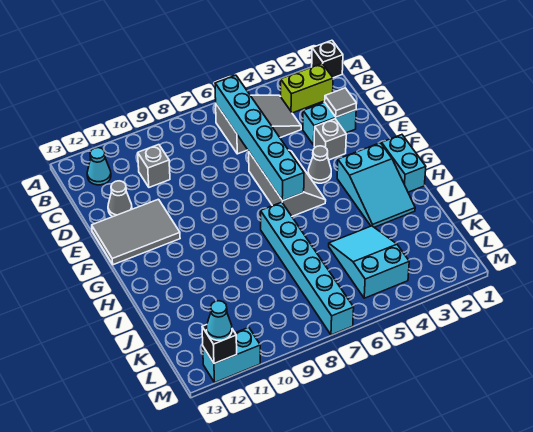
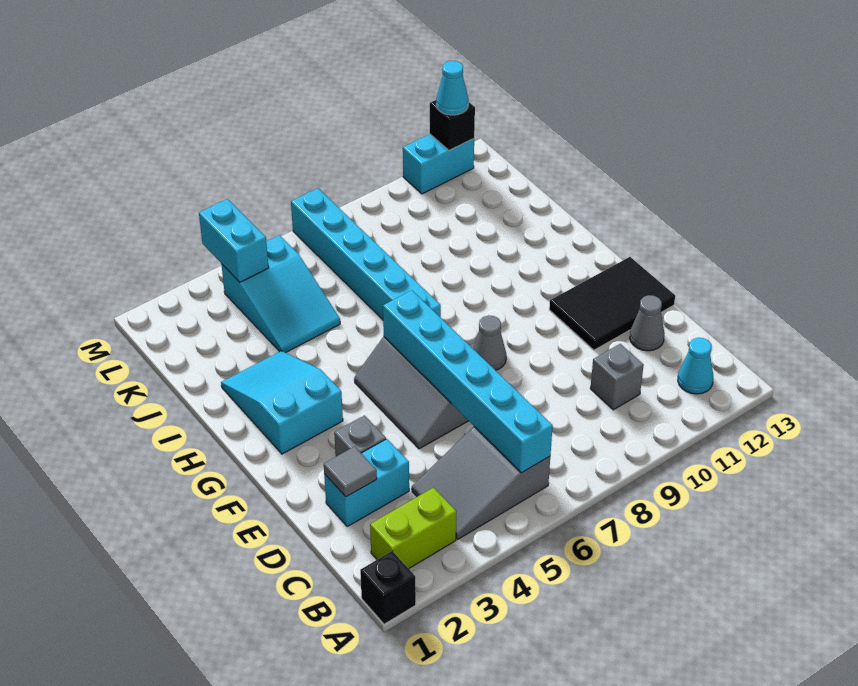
grey 2x3 tile [92,199,180,265] -> black 2x3 tile [549,257,675,350]
grey 1x1 cone [308,146,331,183] -> grey 1x1 cone moved to [473,315,506,370]
cyan 1x2 brick [381,135,426,192] -> cyan 1x2 brick moved to [199,199,269,282]

